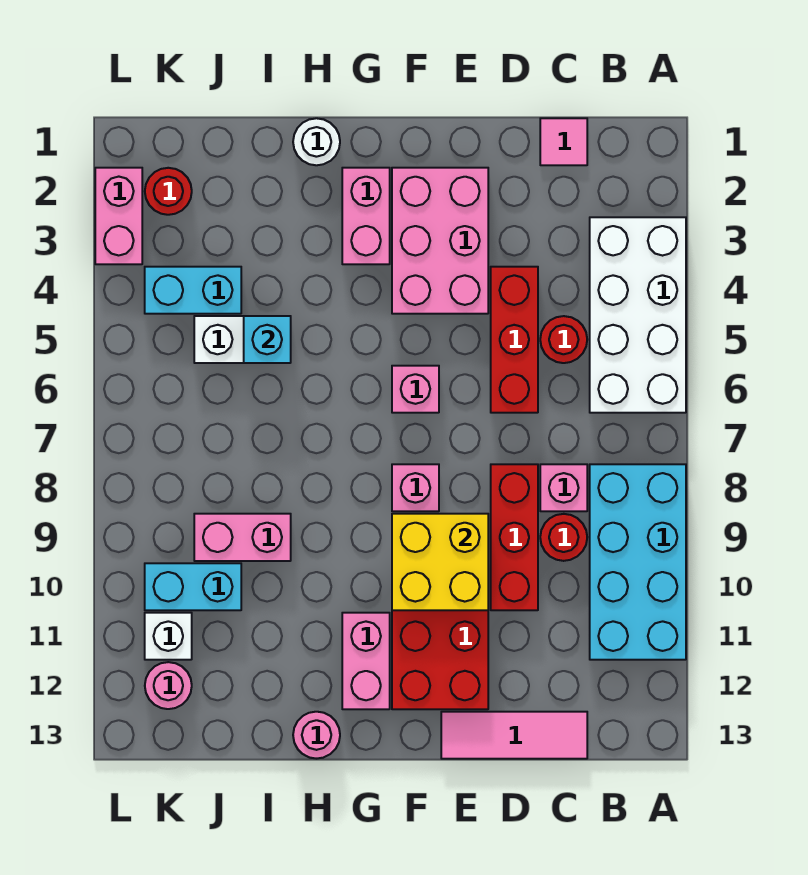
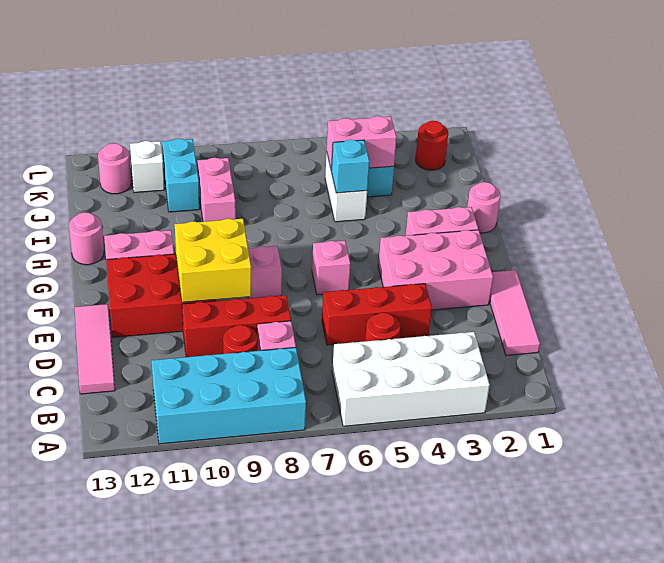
pink 1x1 tile [540,118,587,165] -> pink 1x3 tile [489,270,540,356]
white 1x1 round brick [293,118,340,165] -> pink 1x1 round brick [467,182,501,233]
pink 1x2 brick [95,168,142,264] -> pink 1x2 brick moved to [327,116,397,171]

